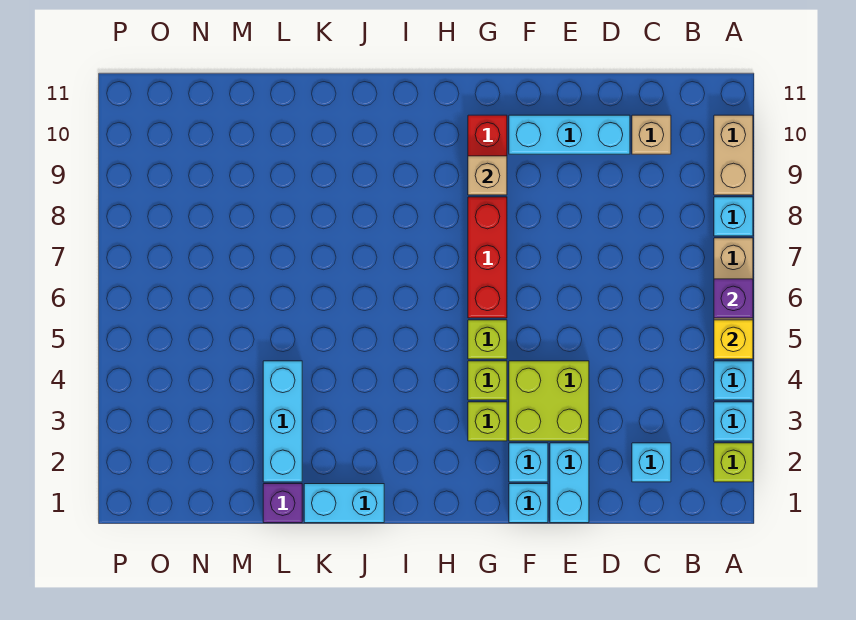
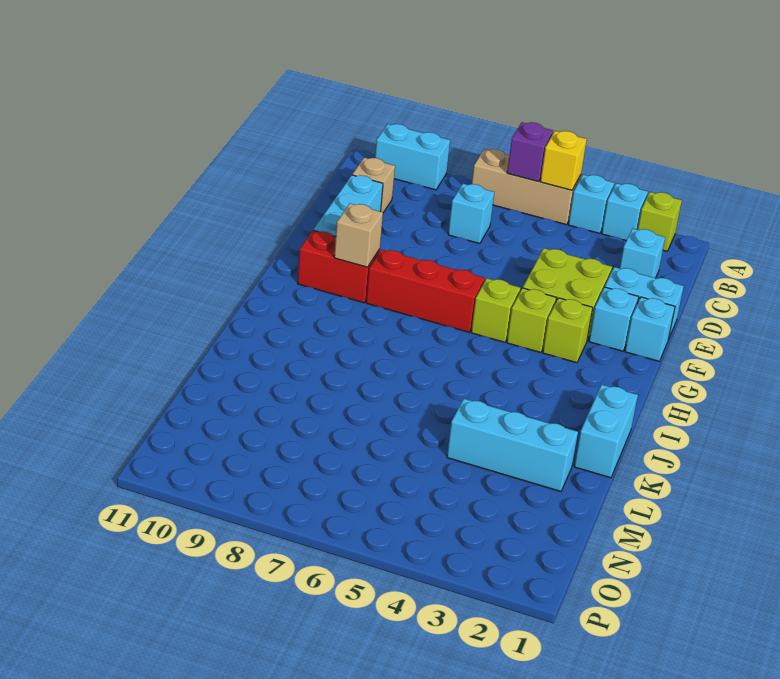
cyan 1x1 brick [714,197,753,236] -> cyan 1x1 brick moved to [448,184,494,244]
tan 1x2 brick [714,115,753,195] -> cyan 1x2 brick [375,124,450,190]
purple 1x1 brick [263,484,302,523] -> none

